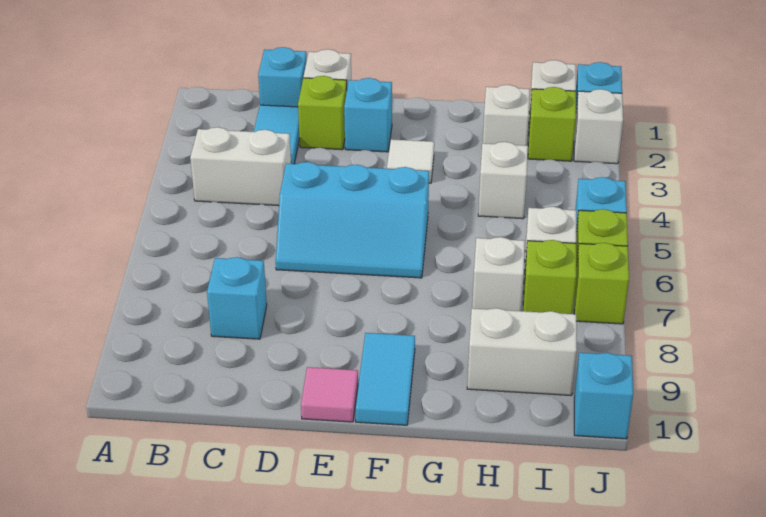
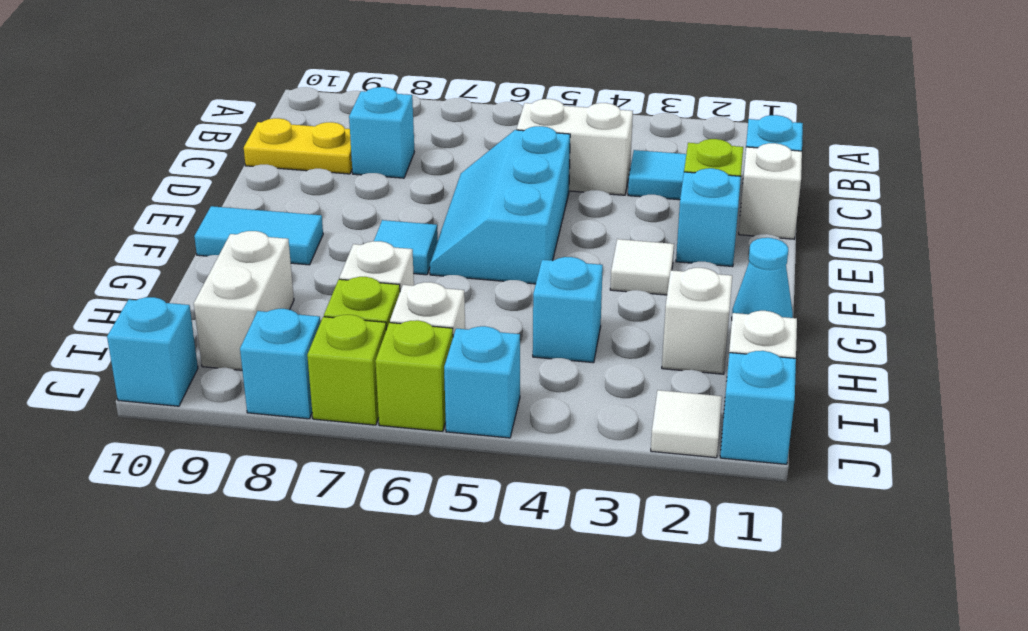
white 1x2 brick [190,127,291,206] -> white 1x2 brick turned to [517,99,633,195]
none -> yellow 1x2 plate [244,118,352,174]
pink 1x1 tile [301,367,358,422] -> none
none -> cyan 1x1 tile [374,220,438,275]
none -> cyan 1x1 cone [732,238,793,318]
white 1x1 brick [478,142,528,219] -> cyan 1x1 brick [533,257,603,363]
lime 1x1 brick [528,87,576,161] -> none
white 1x1 brick [574,89,623,164] -> white 1x1 tile [651,390,722,458]
none -> cyan 1x1 brick [240,309,320,419]

